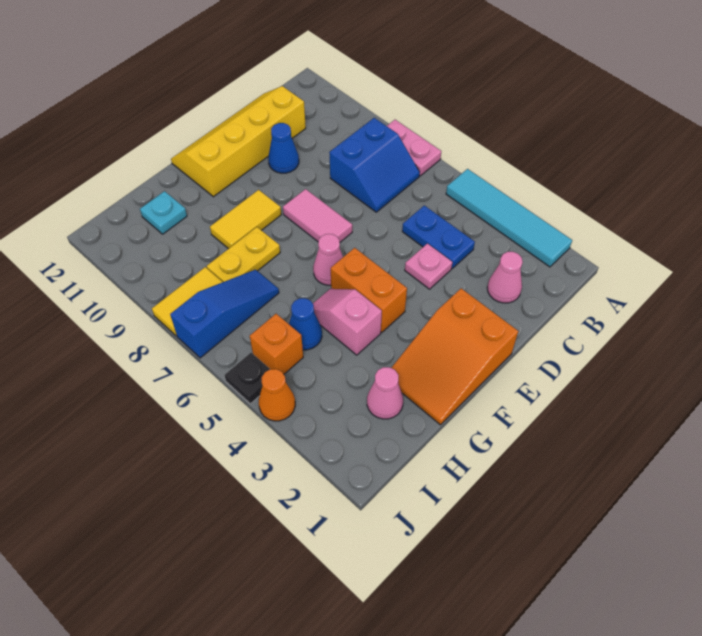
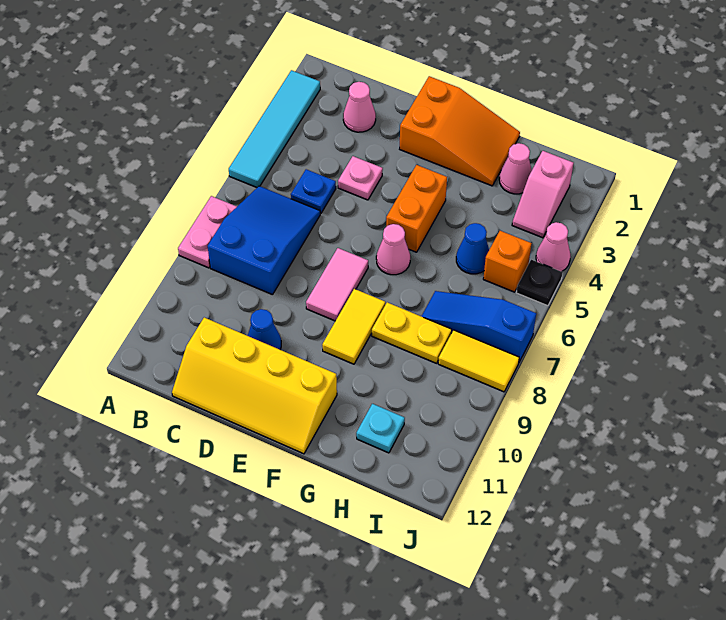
blue 2x2 slope [329,118,420,212] -> blue 2x3 slope [208,186,320,295]
blue 1x2 plate [402,205,475,268] -> blue 1x1 plate [291,169,336,213]
yellow 1x2 tile [210,190,281,249] -> yellow 1x2 tile turned to [322,289,385,364]
pink 1x2 slope [313,289,382,355] -> pink 1x2 slope moved to [512,151,573,238]
orange 1x1 cone [259,369,295,421] -> pink 1x1 cone [536,222,570,272]

